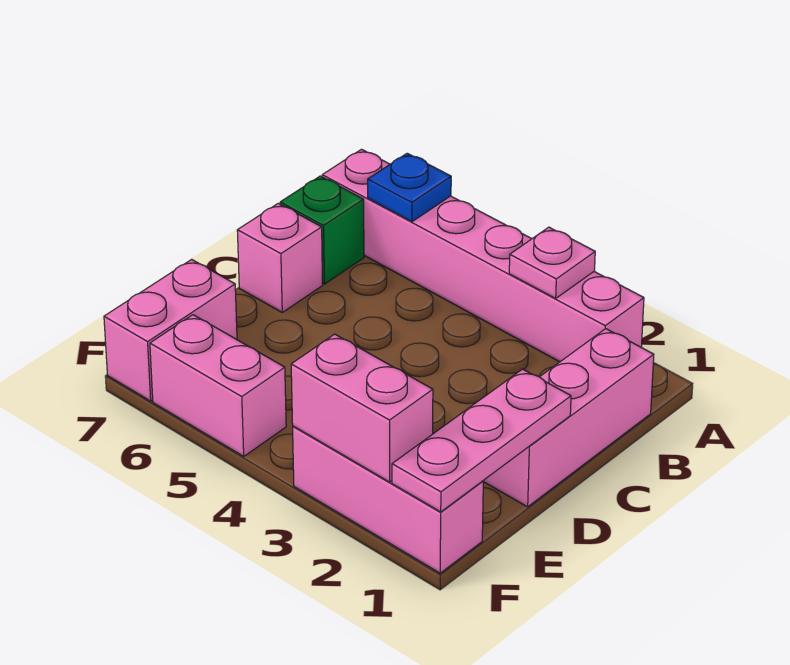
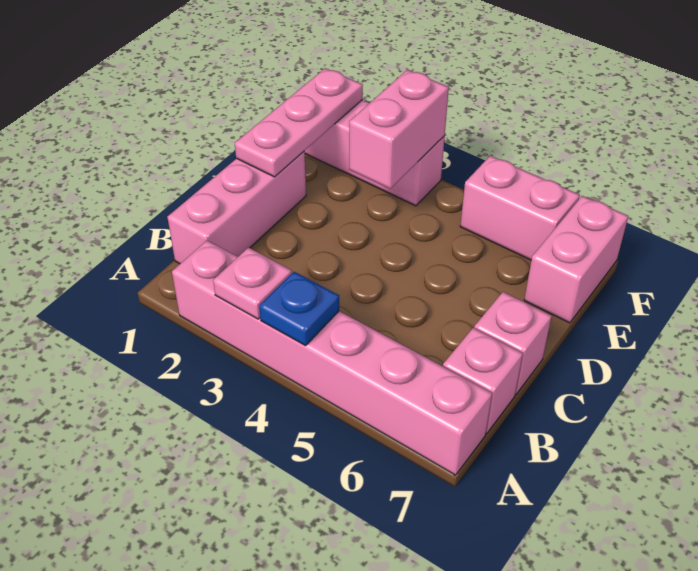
blue 1x1 plate [368,153,451,222] -> blue 1x1 plate moved to [259,272,339,346]
green 1x1 brick [280,176,364,284] -> pink 1x1 brick [443,328,523,434]
pink 1x2 brick [291,334,433,482] -> pink 1x2 brick turned to [349,70,449,189]

